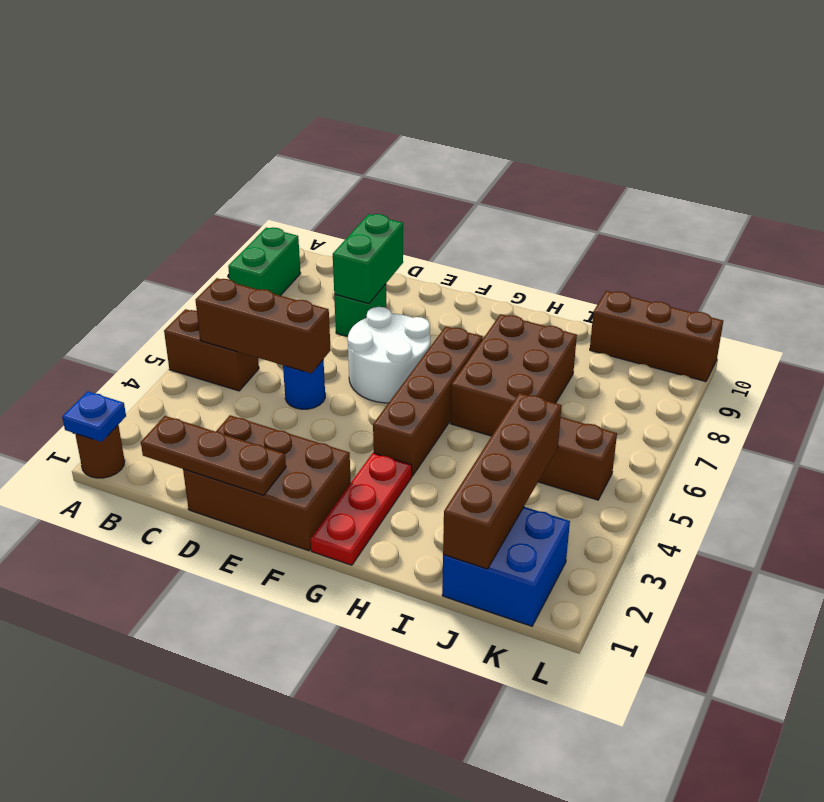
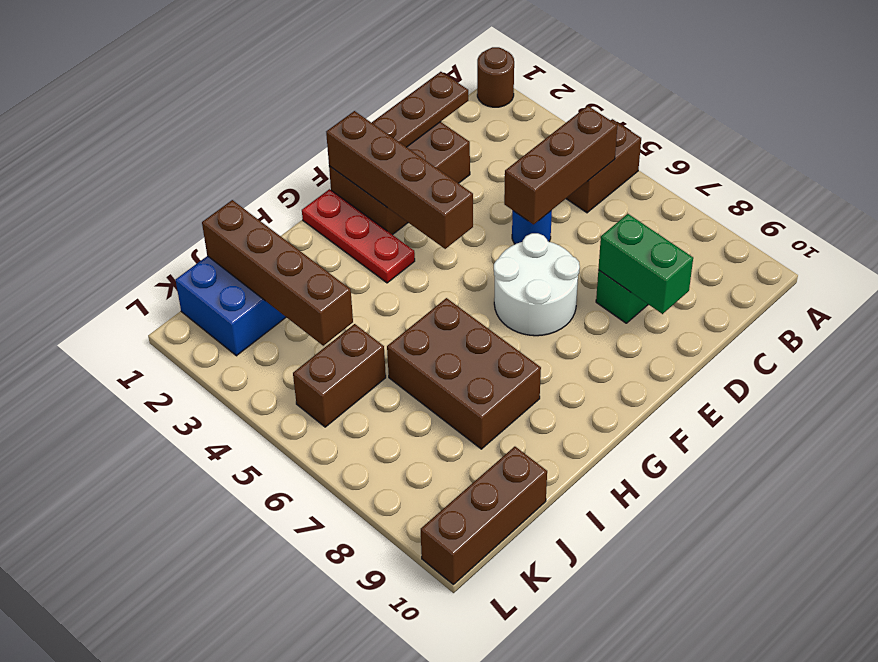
blue 1x1 plate [62,391,126,442] -> none
green 1x2 brick [228,227,301,296] -> none
brown 1x4 brick [373,326,482,476] -> brown 1x4 brick moved to [326,111,473,249]

